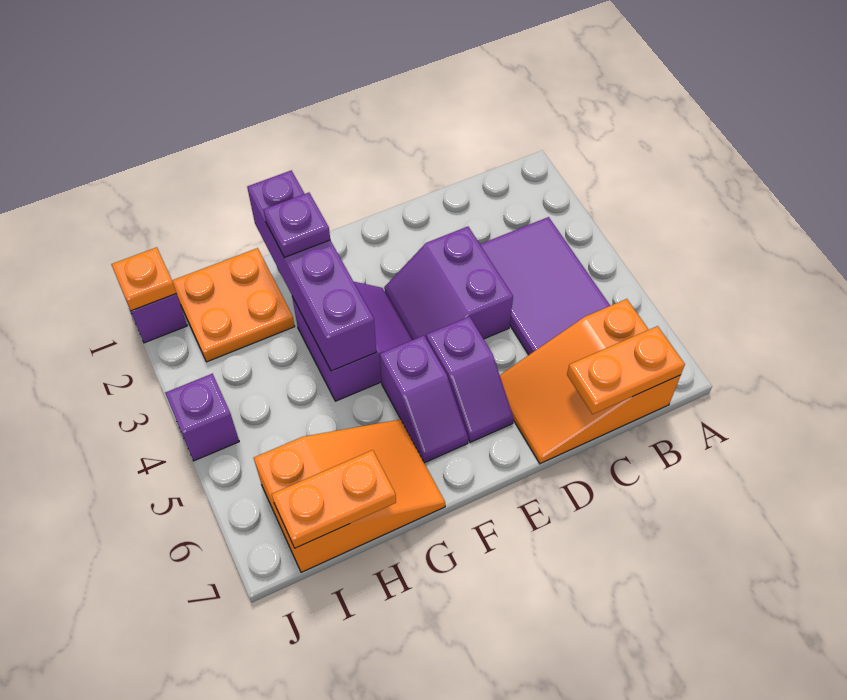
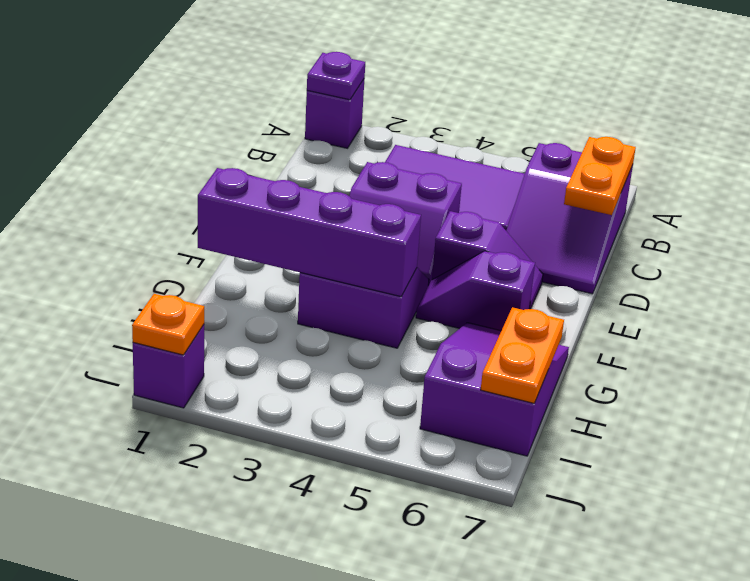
orange 2x3 slope [500,299,681,464] -> purple 2x3 slope [506,143,633,294]
purple 1x2 slope [380,336,468,463] -> purple 1x2 slope turned to [416,251,535,331]
purple 1x1 plate [263,193,330,257] -> purple 1x1 plate moved to [307,52,365,100]
orange 2x3 slope [254,420,445,572] -> purple 2x3 slope [420,323,569,456]
orange 2x2 plate [172,248,295,362] -> none
purple 1x1 brick [165,374,239,461] -> purple 1x1 brick moved to [305,80,364,148]

